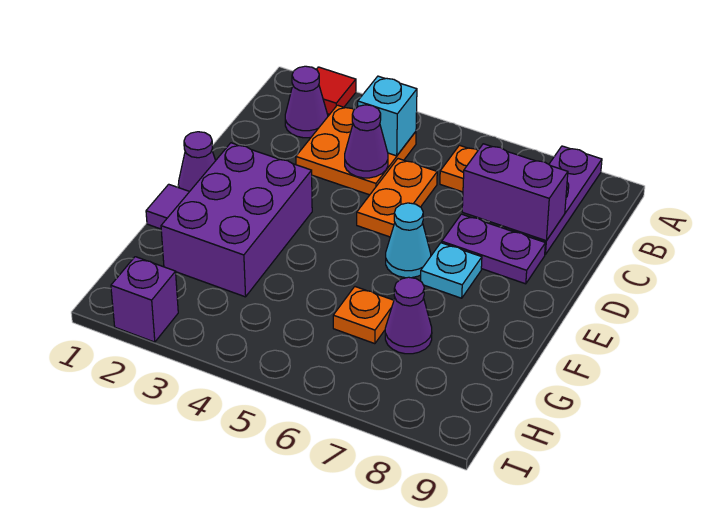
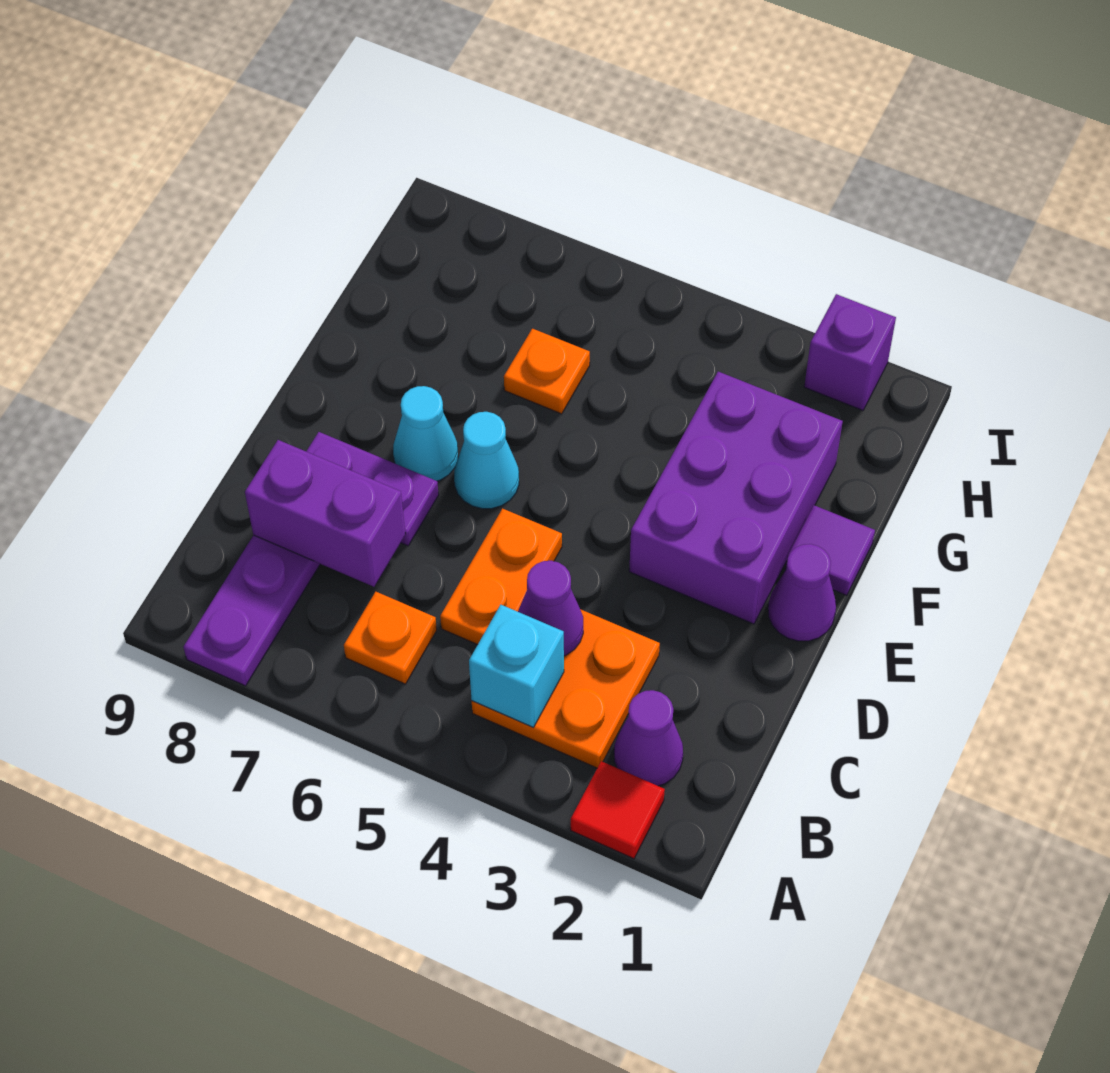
cyan 1x1 plate [421,243,482,298] -> cyan 1x1 cone [393,386,458,481]
purple 1x1 cone [385,277,432,354] -> none

